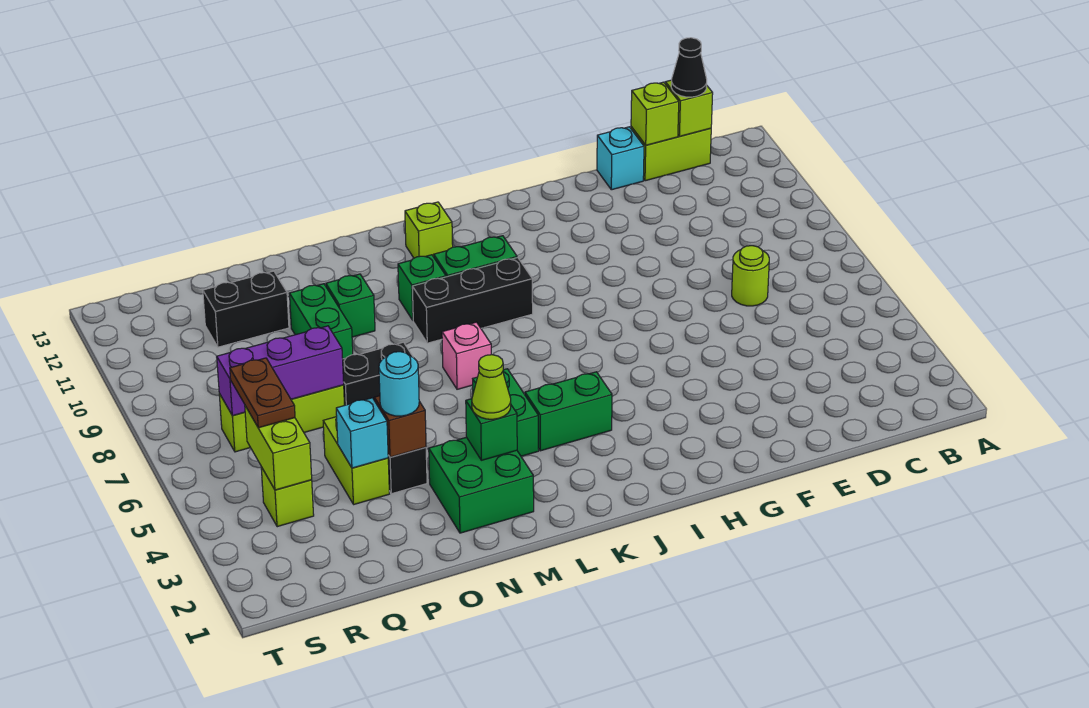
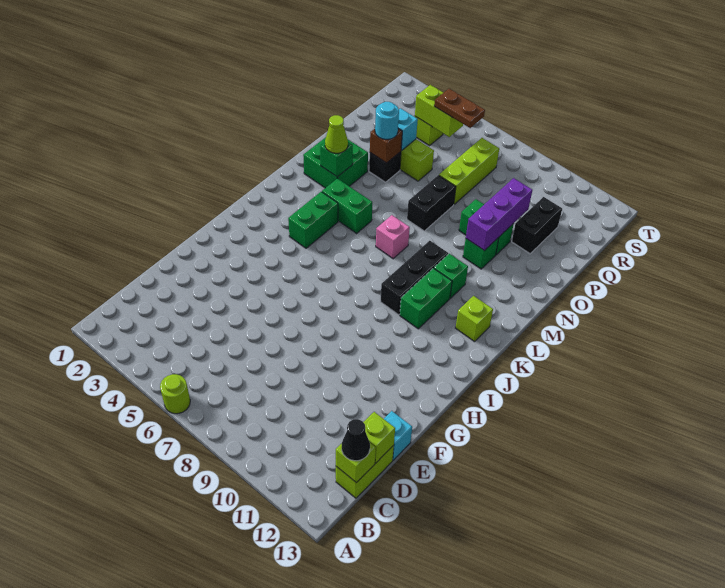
lime 1x1 round brick [732,246,769,306] -> lime 1x1 round brick moved to [160,374,190,414]
purple 1x3 brick [217,326,344,416] -> purple 1x3 brick moved to [466,178,532,250]

